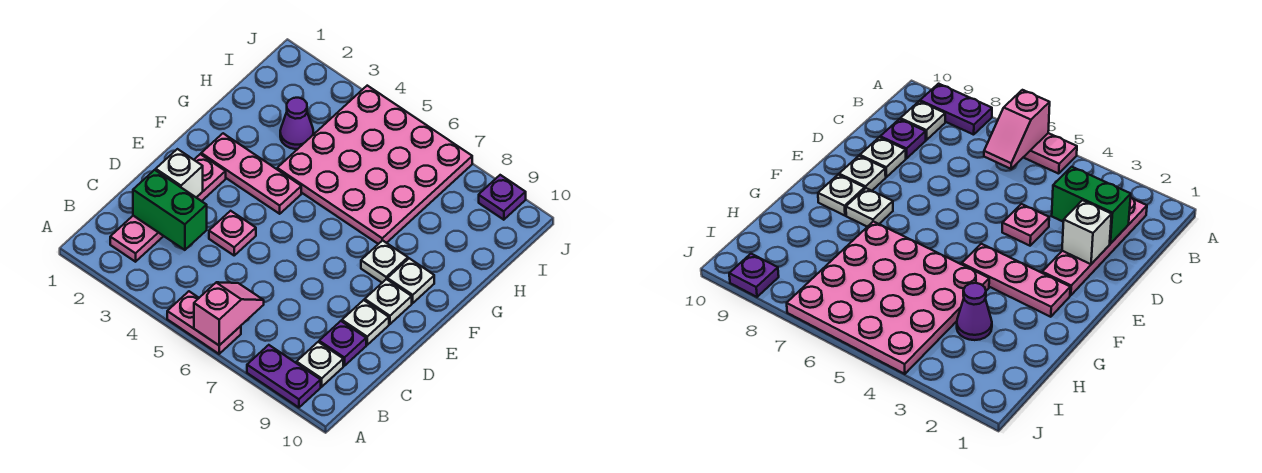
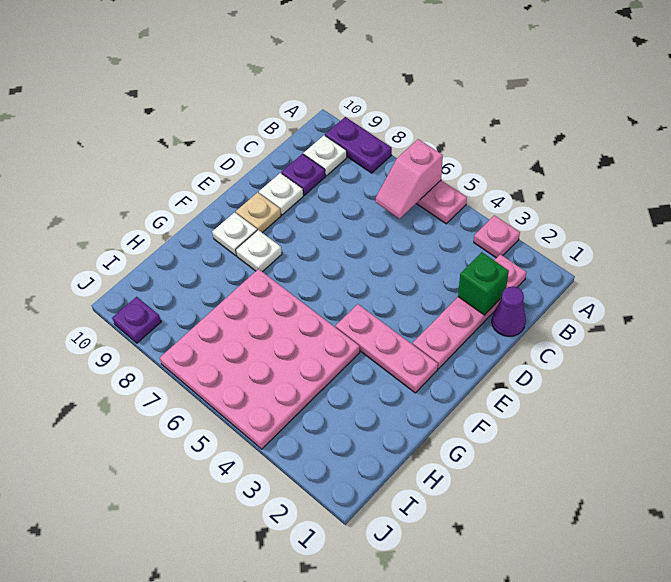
green 1x2 brick [133,170,207,250] -> green 1x1 brick [458,252,509,315]
white 1x1 brick [156,149,203,198] -> none
pink 1x1 plate [209,211,256,255] -> pink 1x1 plate moved to [474,215,520,258]
white 1x1 plate [365,279,412,324] -> tan 1x1 plate [236,192,281,233]
purple 1x1 cone [280,98,314,149] -> purple 1x1 cone moved to [492,287,526,336]

